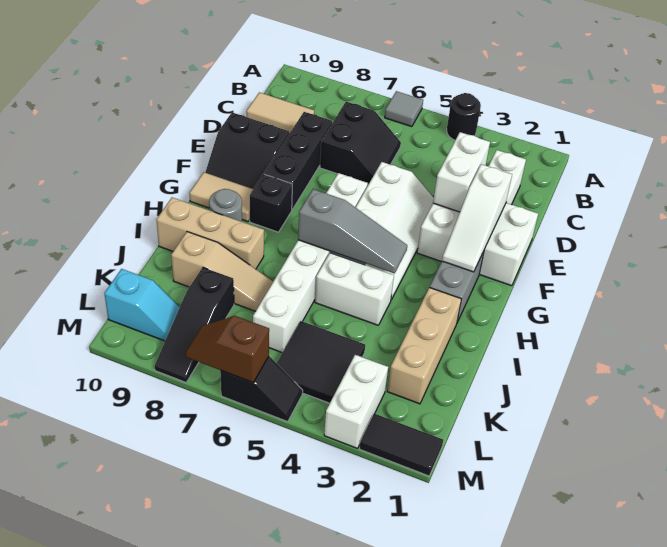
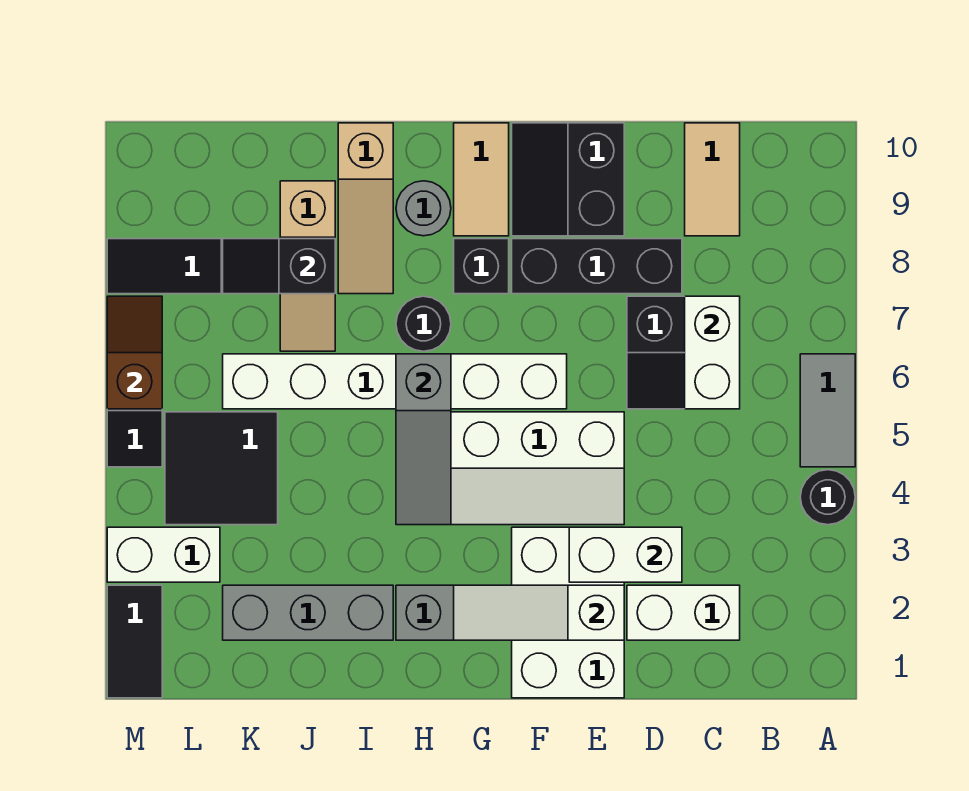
grey 1x1 tile [385,91,423,127] -> grey 1x2 tile [800,354,855,467]
none -> black 1x1 round brick [396,296,451,351]
tan 1x3 brick [387,288,461,404] -> grey 1x3 brick [223,585,393,640]
white 1x2 brick [315,253,394,325] -> white 1x2 brick moved to [685,296,740,409]
tan 1x3 brick [156,198,264,269] -> tan 1x3 slope [338,123,393,294]
none -> black 1x2 slope [223,239,335,294]
cyan 1x2 slope [104,269,180,341] -> none

